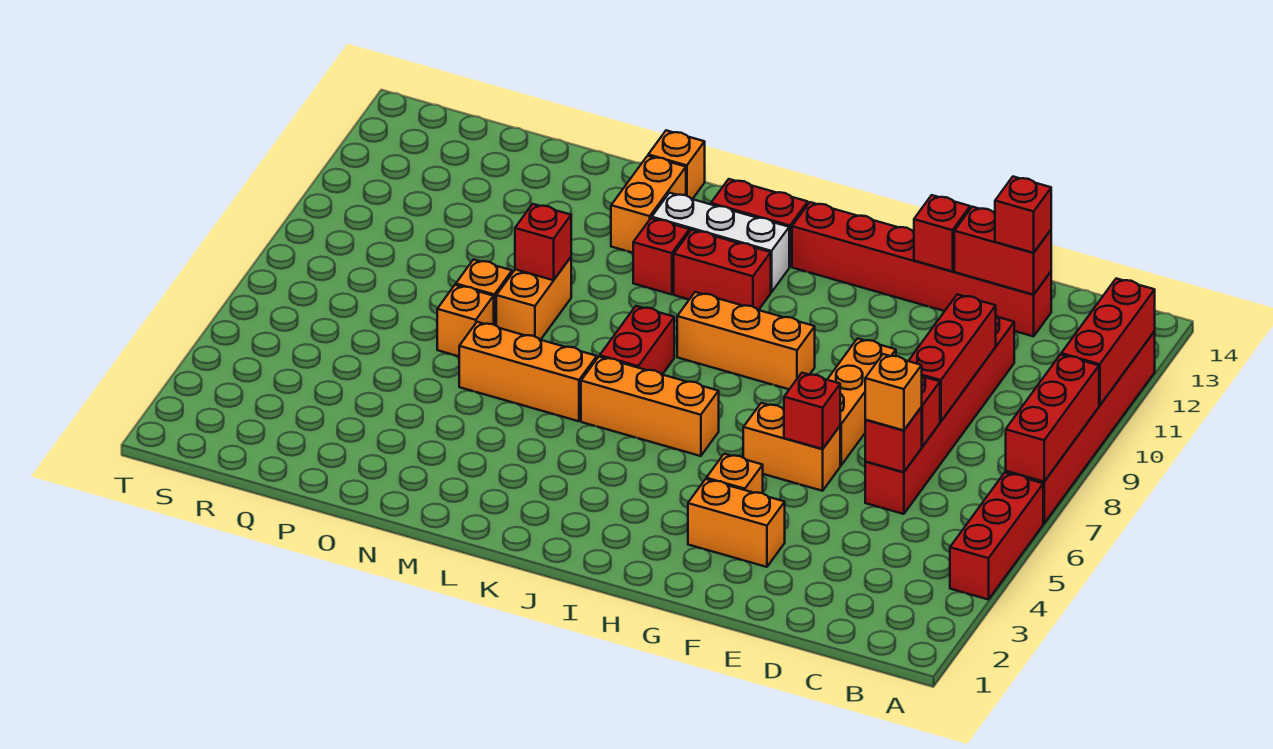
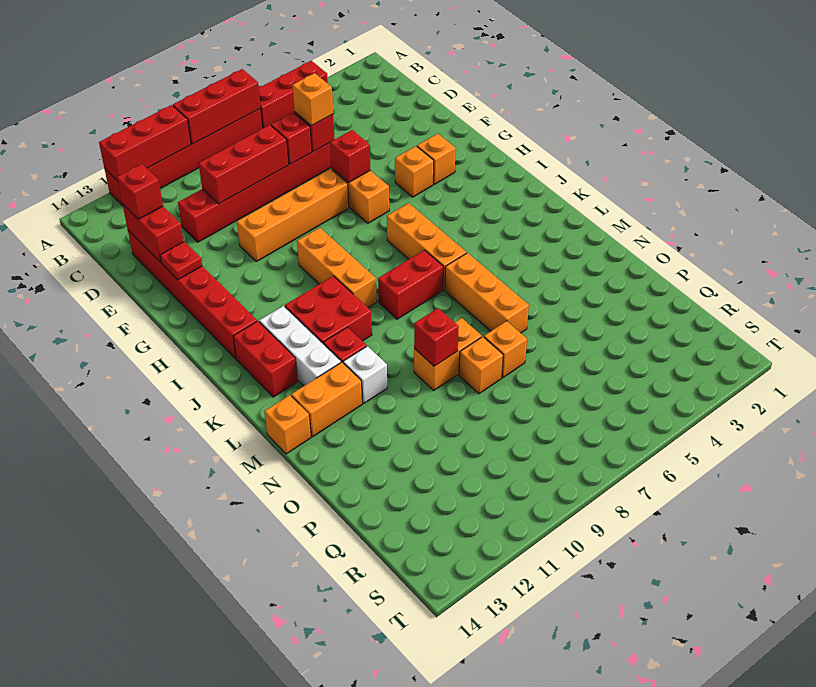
orange 1x2 brick [688,479,785,567] -> orange 1x1 brick [417,134,456,184]
orange 1x3 brick [827,338,896,465] -> orange 1x4 brick [237,169,349,261]
red 1x1 brick [914,195,970,271] -> red 1x1 plate [160,242,202,280]
red 1x2 brick [674,230,771,310] -> red 2x2 brick [285,276,372,343]
none -> white 1x1 brick [343,346,387,403]

